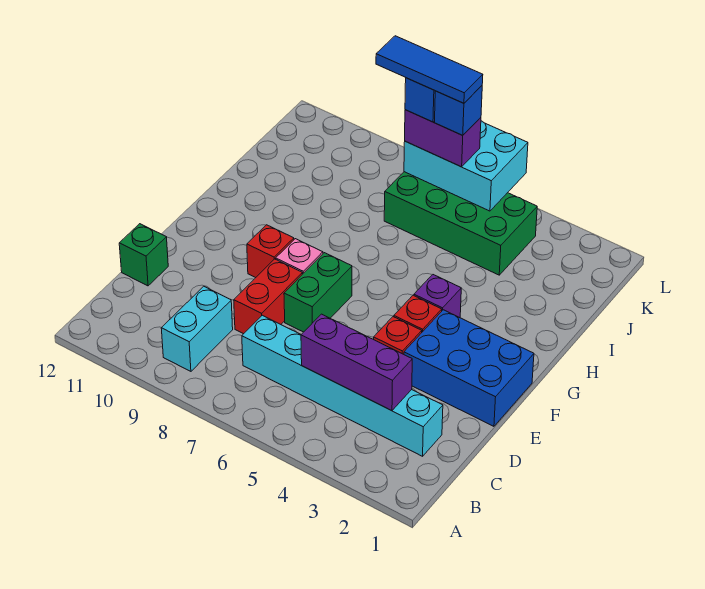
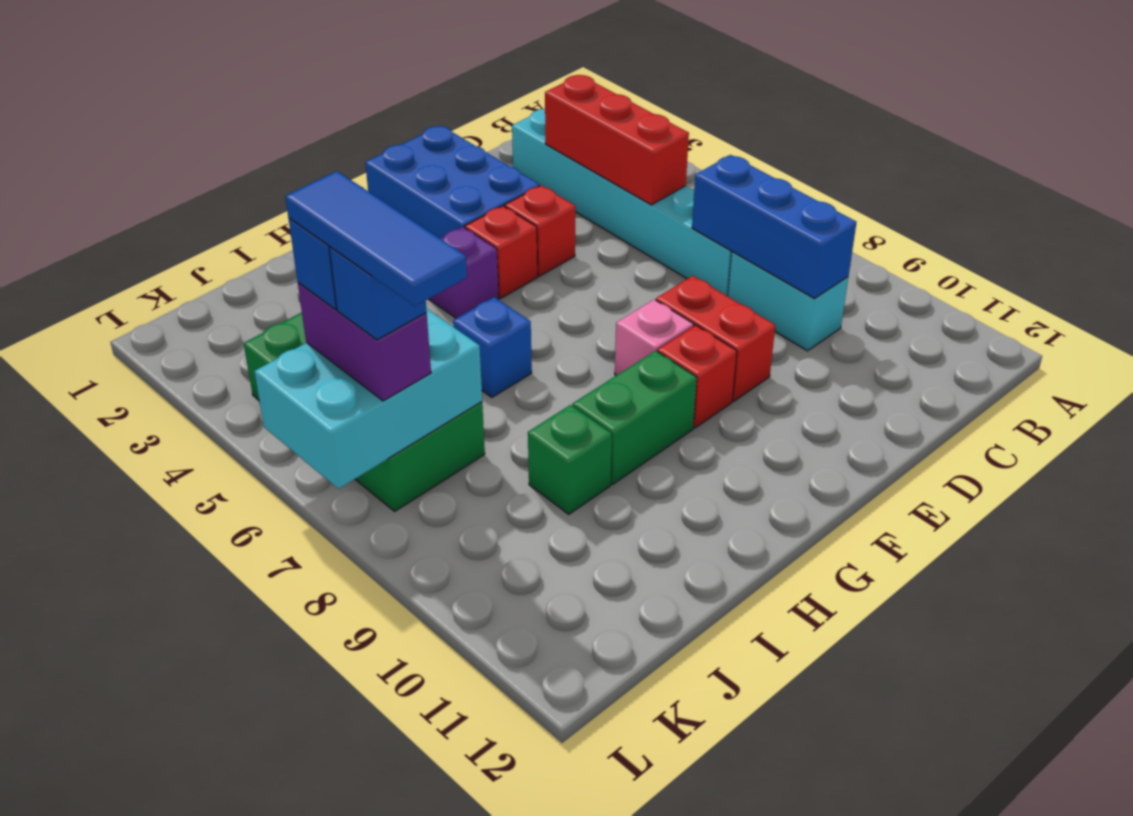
cyan 1x2 brick [161,286,233,371] -> cyan 1x2 brick turned to [728,252,848,351]
purple 1x3 brick [301,314,412,411] -> red 1x3 brick [545,75,689,205]
none -> blue 1x3 brick [692,155,857,299]
red 1x2 brick [234,259,302,334] -> red 1x2 brick turned to [656,276,775,401]
green 1x1 brick [119,224,168,286] -> green 1x1 brick moved to [528,405,612,514]
green 1x2 brick [284,253,352,332] -> green 1x2 brick moved to [573,351,697,484]
none -> blue 1x1 brick [453,297,532,397]
cyan 2x3 brick [404,121,528,211] -> cyan 2x3 brick turned to [254,308,482,489]

